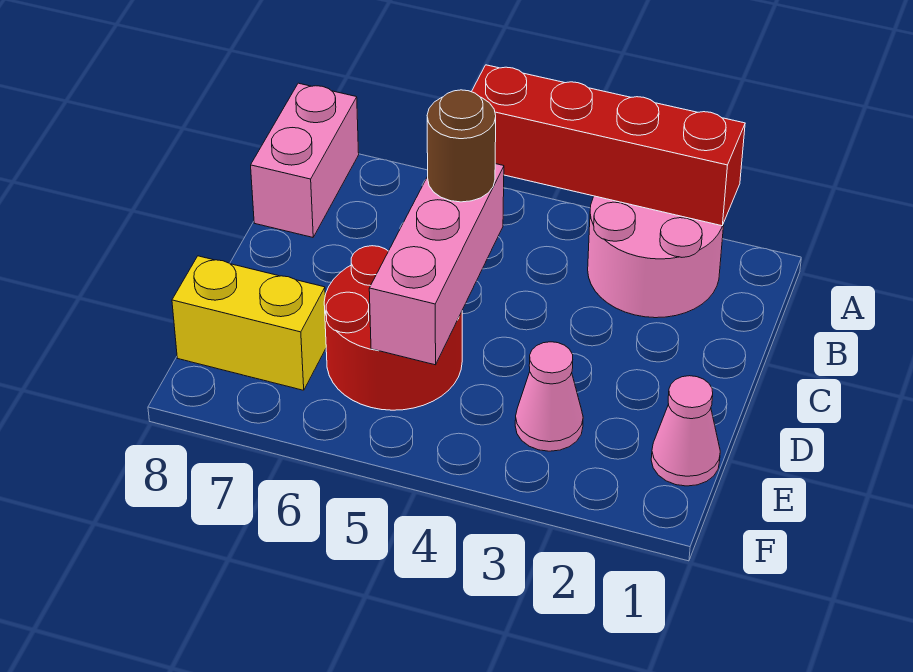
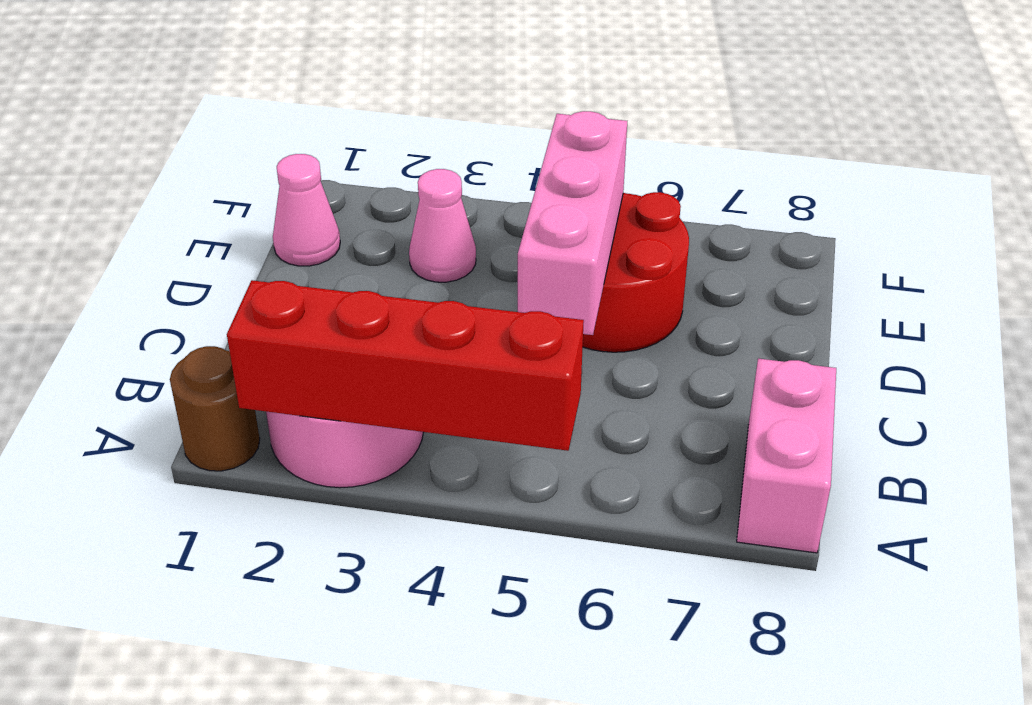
brown 1x1 round brick [427,90,496,202] -> brown 1x1 round brick moved to [170,346,260,471]
yellow 1x2 brick [172,256,326,390] -> none

